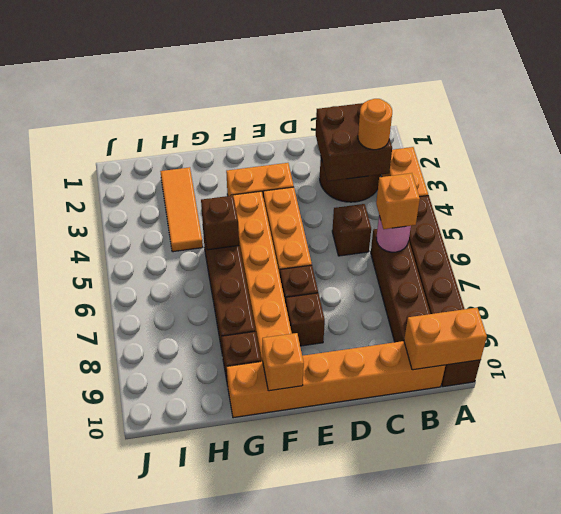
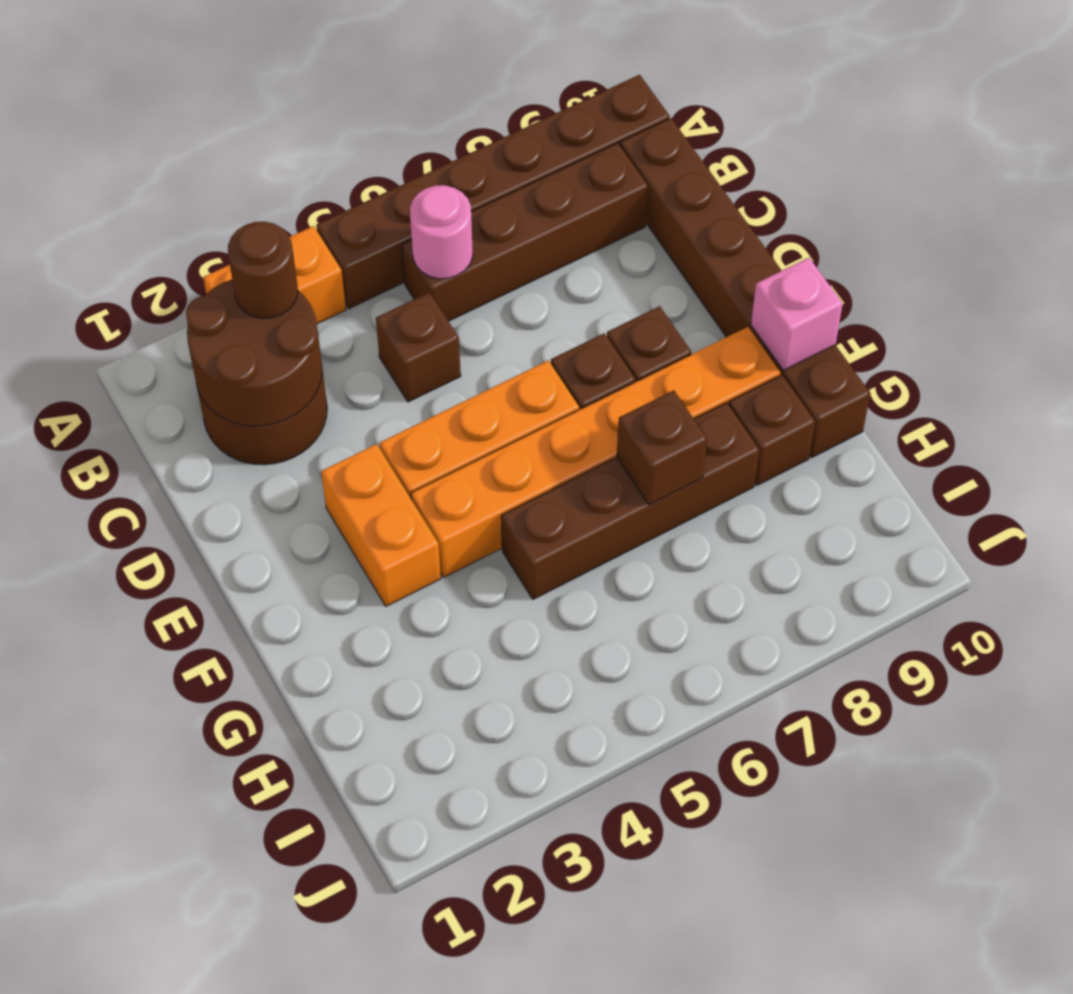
orange 1x2 brick [404,308,487,370] -> none
brown 2x2 brick [316,103,392,181] -> brown 2x2 round brick [186,280,322,426]
orange 1x1 round brick [358,99,392,150] -> brown 1x1 round brick [228,222,298,318]
orange 1x1 brick [376,173,420,229] -> none
orange 1x6 brick [227,341,445,418] -> brown 1x6 brick [620,118,870,458]
orange 1x1 brick [262,333,304,391] -> pink 1x1 brick [751,258,843,370]
brown 1x1 brick [201,196,239,250] -> brown 1x1 brick moved to [617,390,707,505]
orange 1x3 tile [160,167,203,252] -> none

